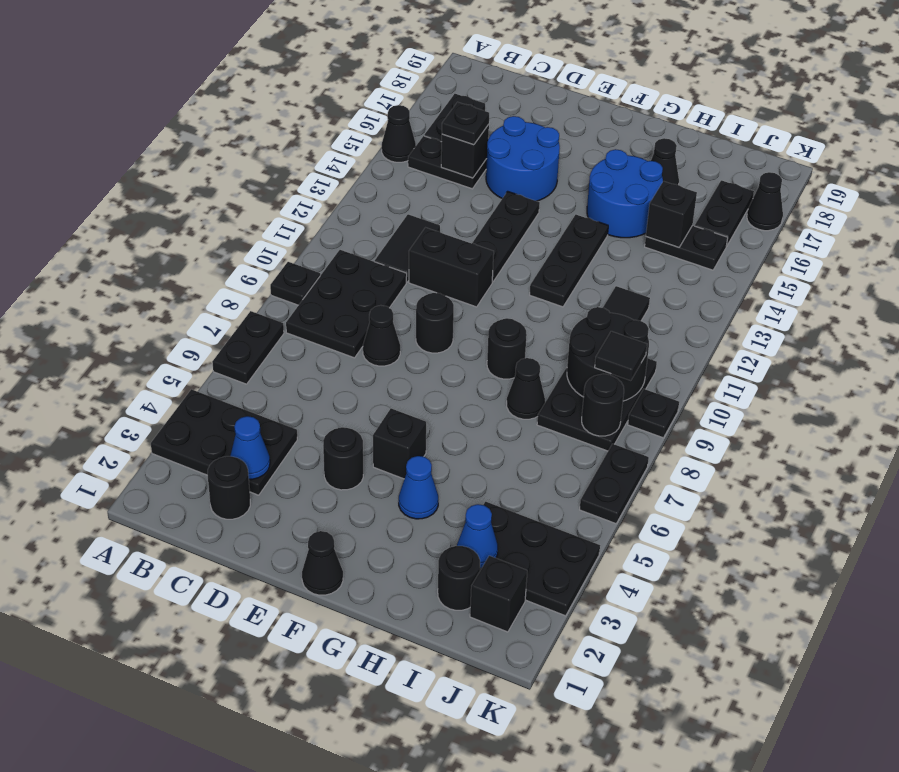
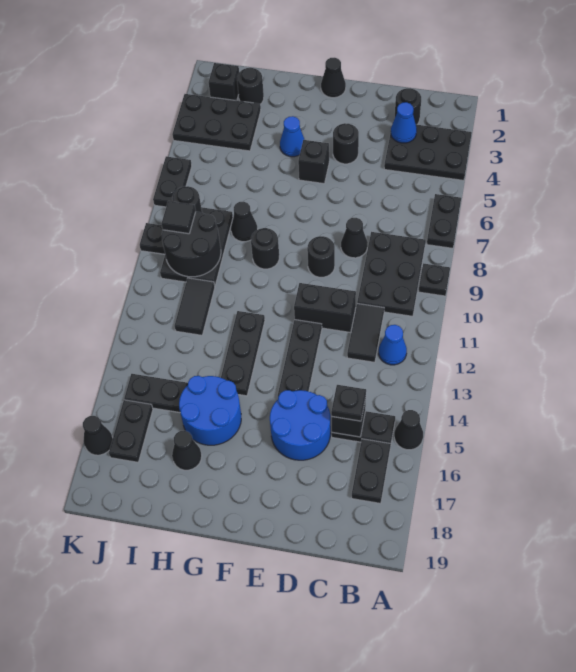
blue 1x1 cone [457,504,498,569] -> blue 1x1 cone moved to [379,325,407,365]
black 1x1 brick [646,181,697,247] -> none

